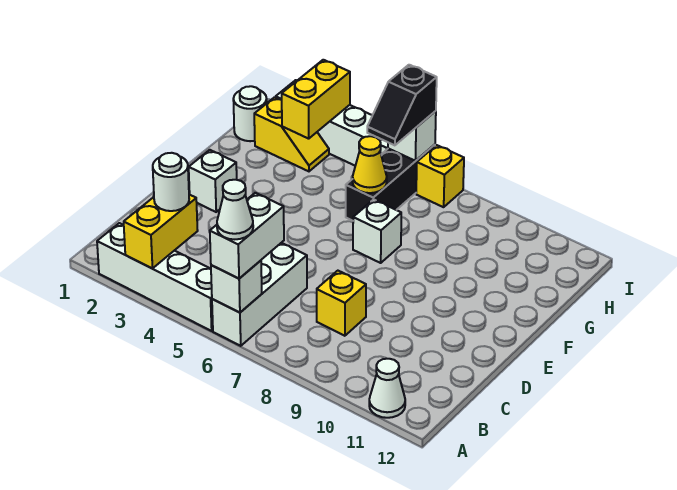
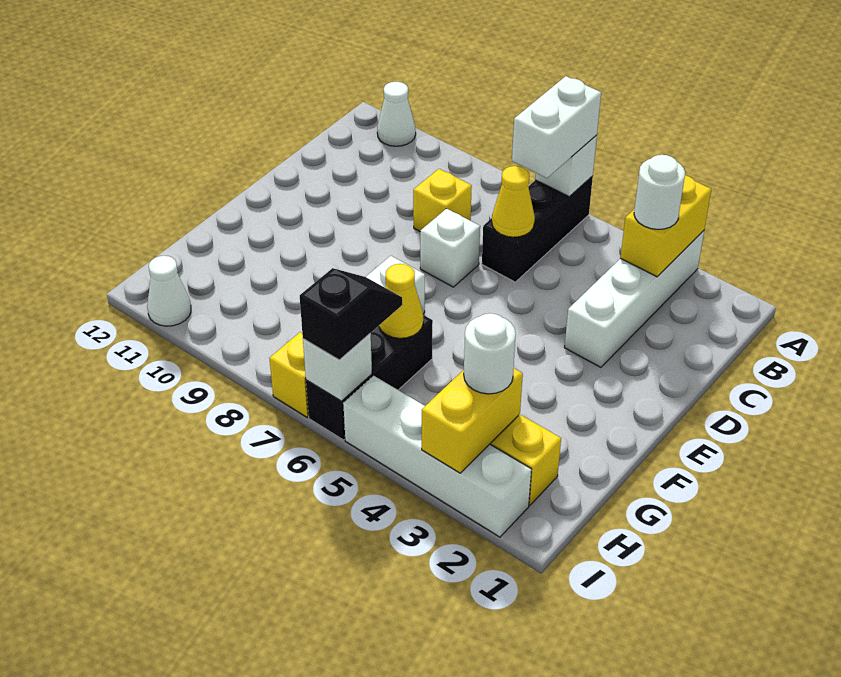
white 1x4 brick [97,223,213,331] -> white 1x4 brick turned to [565,231,704,367]
white 1x3 brick [212,243,307,346] -> black 1x3 brick [482,176,593,282]
white 1x1 cone [217,180,253,239] -> white 1x1 cone moved to [147,256,191,326]
none -> yellow 1x1 cone [492,166,535,237]
white 1x1 brick [189,150,237,212] -> white 1x1 brick moved to [420,209,480,287]
white 1x1 round brick [233,86,267,141] -> white 1x1 round brick moved to [464,313,516,394]

